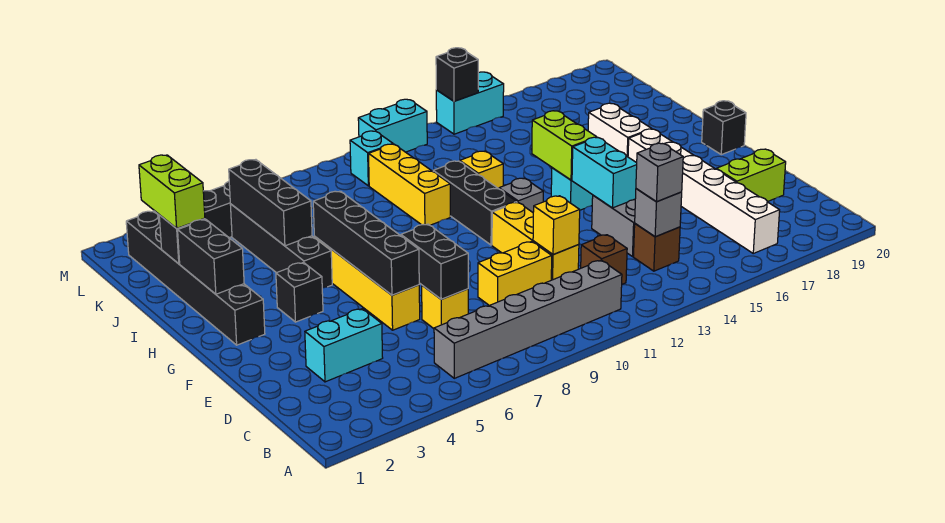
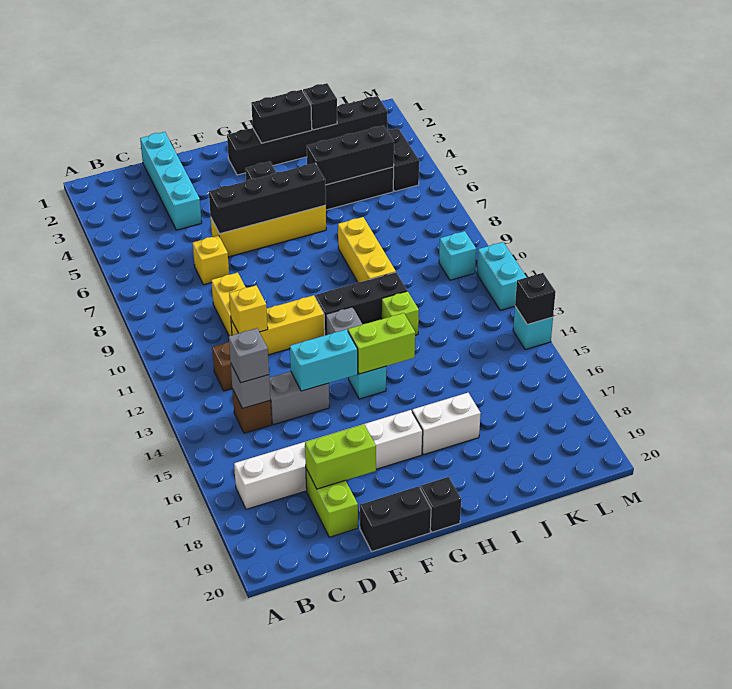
grey 1x6 brick [434,260,622,378] -> none
cyan 1x2 brick [305,309,383,382] -> cyan 1x4 brick [140,132,202,230]
black 1x2 brick [401,224,468,299] -> black 1x2 brick moved to [360,486,431,551]
yellow 1x3 brick [369,144,450,225] -> yellow 1x3 brick turned to [338,217,396,282]
yellow 1x1 brick [460,151,503,189] -> lime 1x1 brick [381,291,419,335]
lime 1x2 brick [139,155,205,228] -> lime 1x2 brick moved to [305,424,376,489]
cyan 1x2 brick [436,72,504,134] -> cyan 1x1 brick [513,307,553,350]

